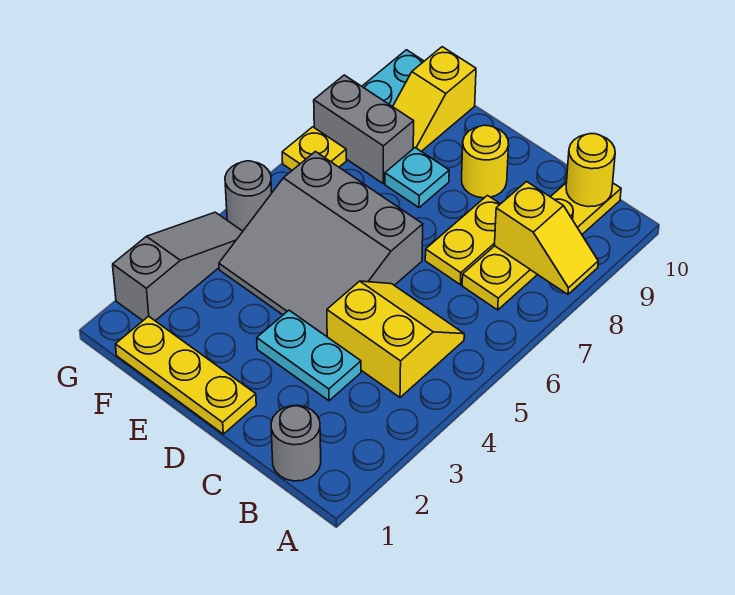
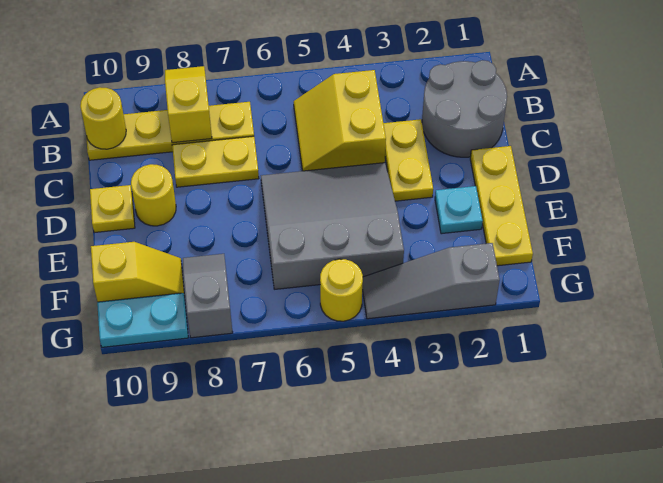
grey 1x1 round brick [271,405,321,481] -> grey 2x2 round brick [422,60,507,157]
cyan 1x2 plate [257,310,361,401] -> yellow 1x2 plate [383,119,433,201]
grey 3x3 slope [219,152,423,336] -> grey 3x3 slope turned to [261,163,404,289]
cyan 1x1 plate [385,148,449,208] -> cyan 1x1 plate moved to [435,186,483,234]
grey 1x2 brick [314,75,414,183] -> grey 1x2 slope [183,254,233,338]
grey 1x1 round brick [225,161,272,231] -> yellow 1x1 round brick [320,259,363,321]
yellow 1x1 plate [282,127,346,170] -> yellow 1x1 plate moved to [90,185,135,233]

